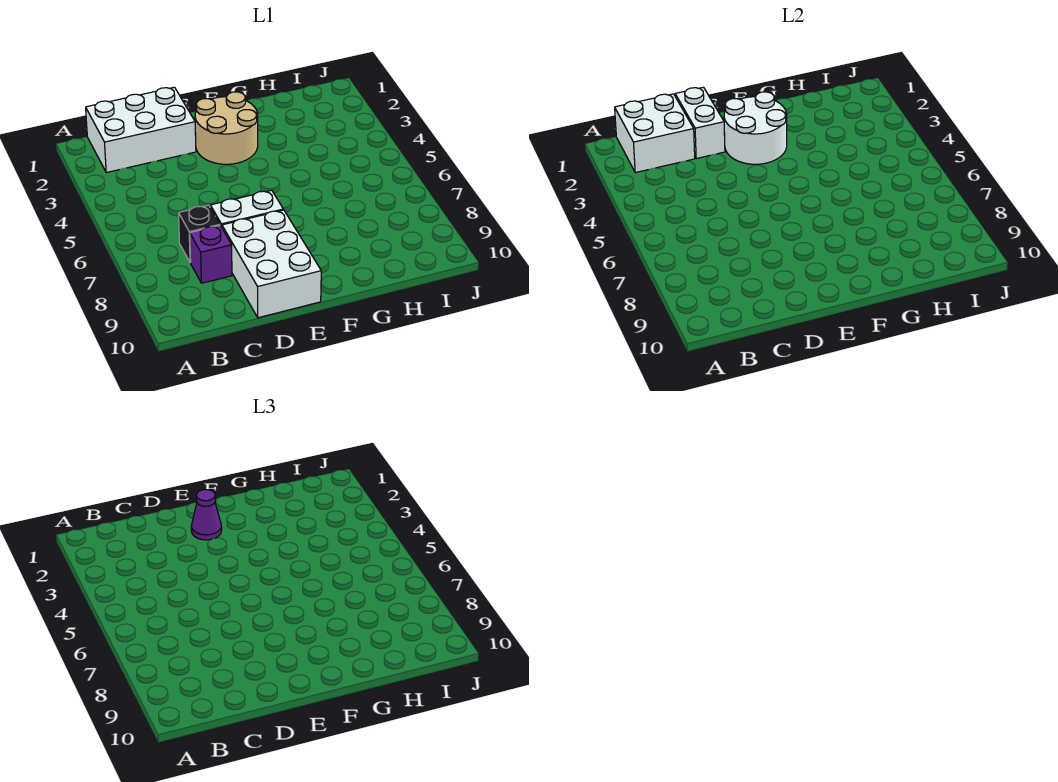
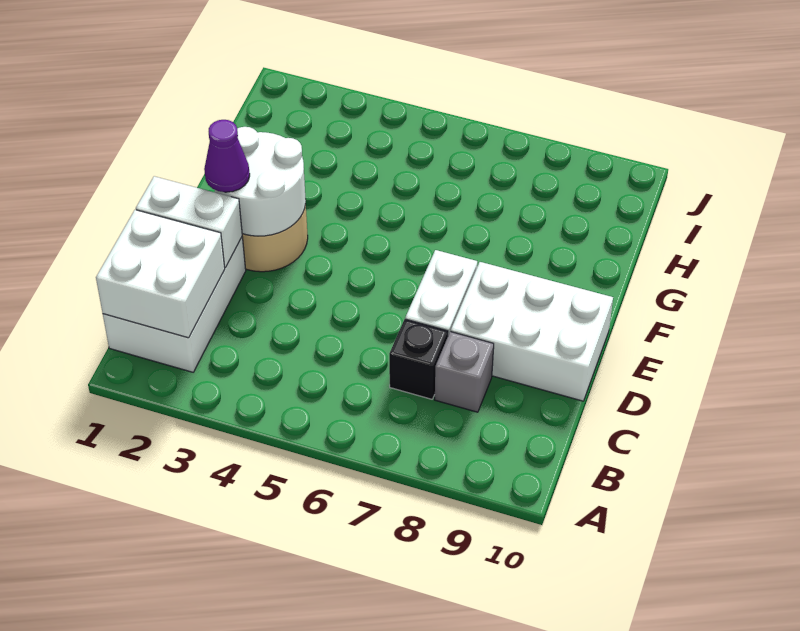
purple 1x1 brick [190,226,232,283] -> grey 1x1 brick [435,331,494,412]

